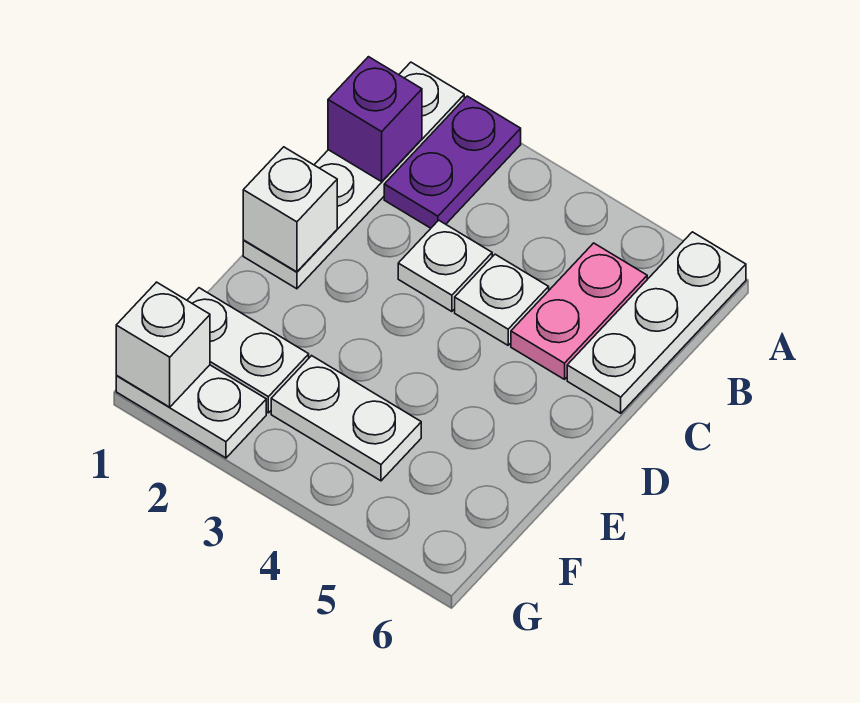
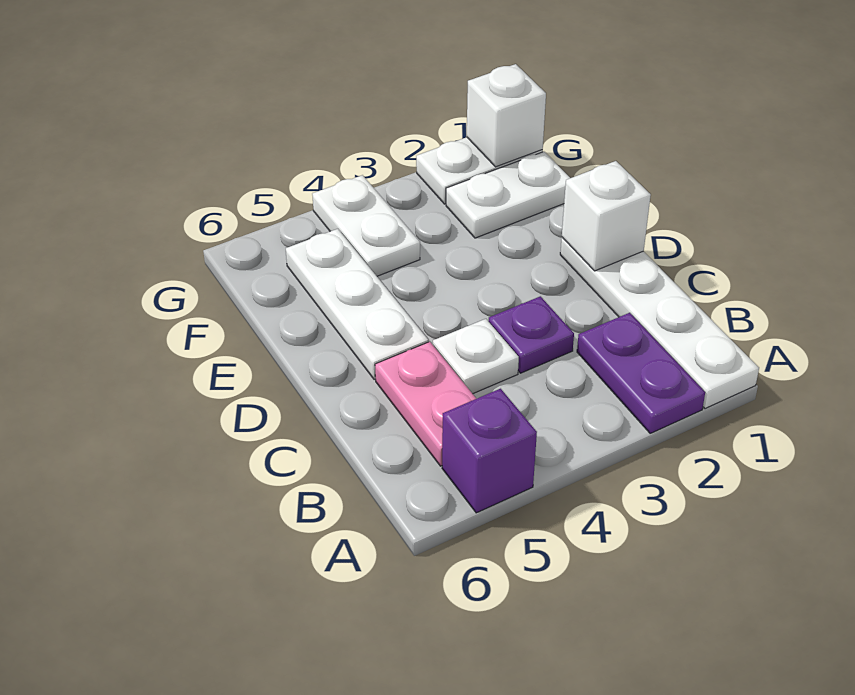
white 1x3 plate [567,232,746,413] -> white 1x3 plate moved to [286,229,428,380]
purple 1x1 brick [328,57,422,182] -> purple 1x1 brick moved to [442,389,537,513]
white 1x1 plate [398,220,492,312] -> purple 1x1 plate [488,296,574,373]
white 1x2 plate [271,356,421,481] -> white 1x2 plate turned to [312,175,420,276]

